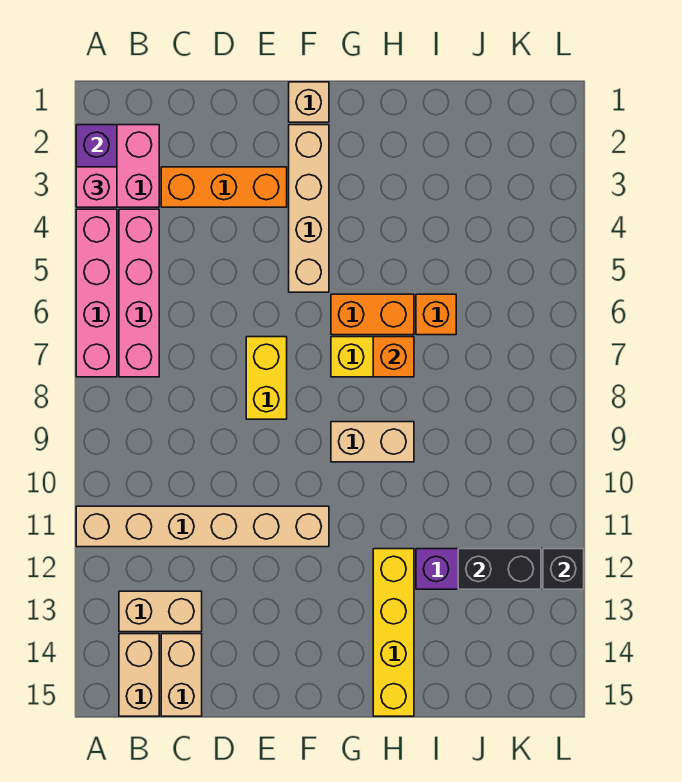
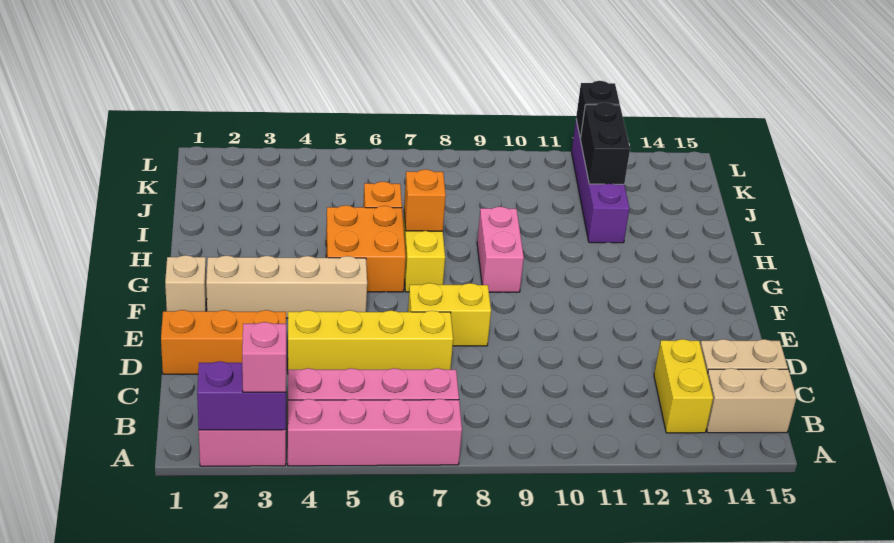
tan 1x6 brick [76,506,329,547] -> none
tan 1x2 brick [119,591,202,632] -> yellow 1x2 brick [654,339,713,433]
orange 1x3 brick [161,167,287,207] -> orange 1x3 brick turned to [161,310,286,374]
orange 1x2 brick [331,294,414,335] -> orange 2x2 brick [326,205,406,292]
tan 1x2 brick [331,422,414,462] -> pink 1x2 brick [477,207,524,292]
yellow 1x4 brick [373,549,414,716] -> yellow 1x4 brick moved to [288,310,453,370]

